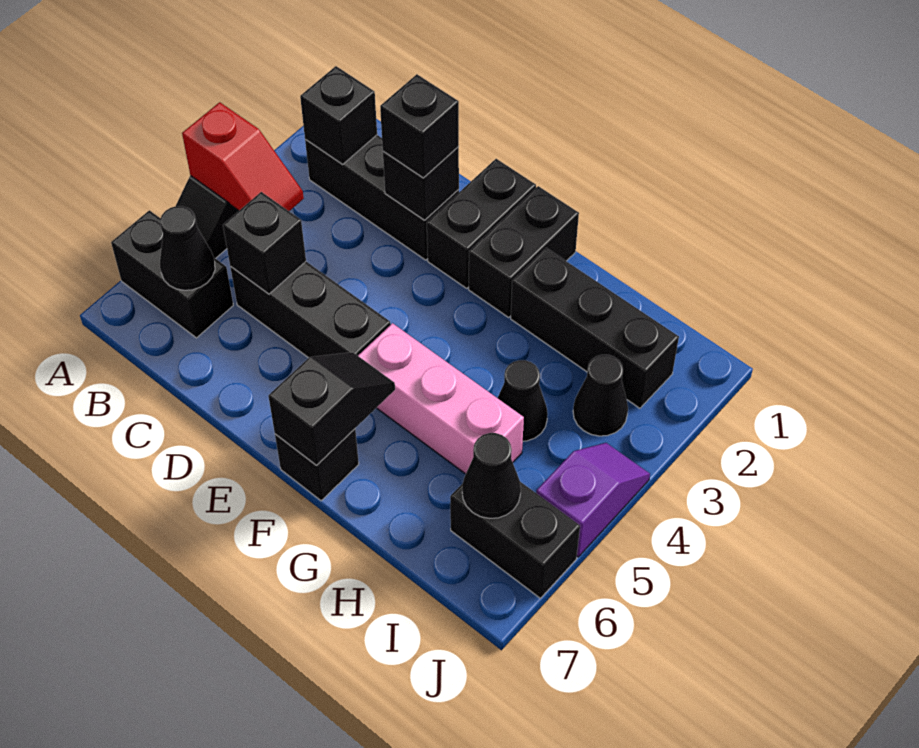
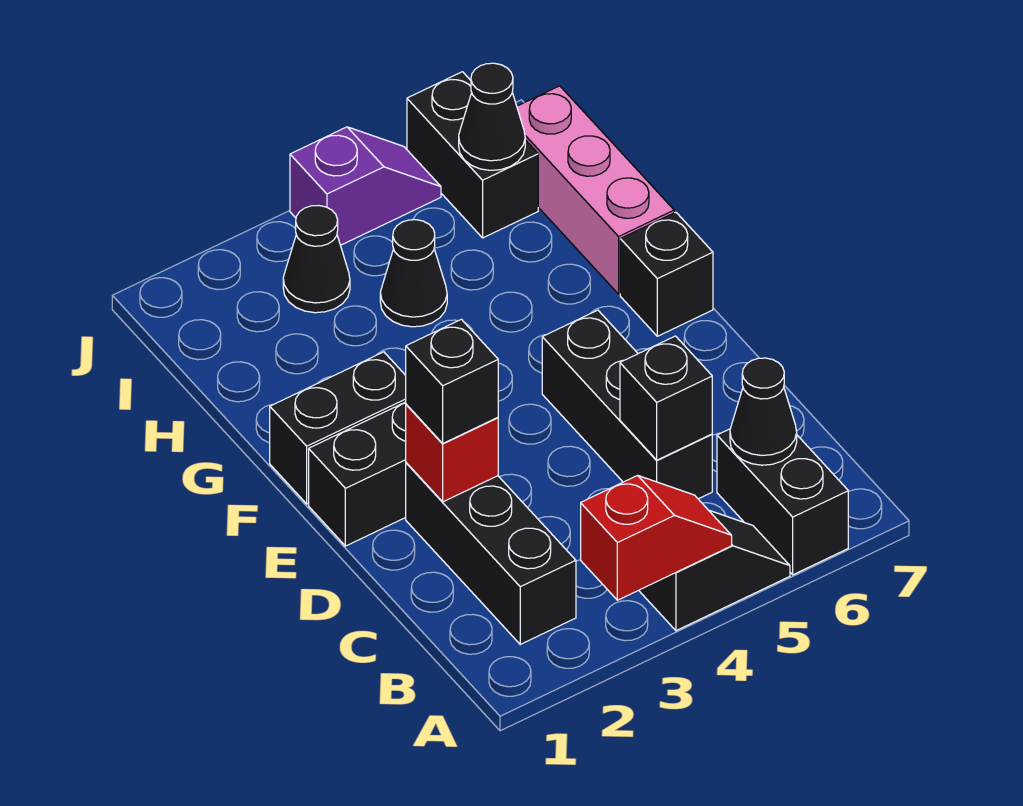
red 1x2 slope [182,102,304,211] -> red 1x2 slope turned to [581,475,732,600]
black 1x1 brick [300,66,377,165] -> none
black 1x1 brick [383,146,459,220] -> red 1x1 brick [406,404,498,502]
pink 1x3 brick [358,323,524,474] -> pink 1x3 brick moved to [517,86,674,294]
black 1x2 slope [268,352,395,466] -> none
black 1x3 brick [511,248,679,408] -> none
purple 1x2 slope [536,443,650,557] -> purple 1x2 slope turned to [290,127,441,245]

